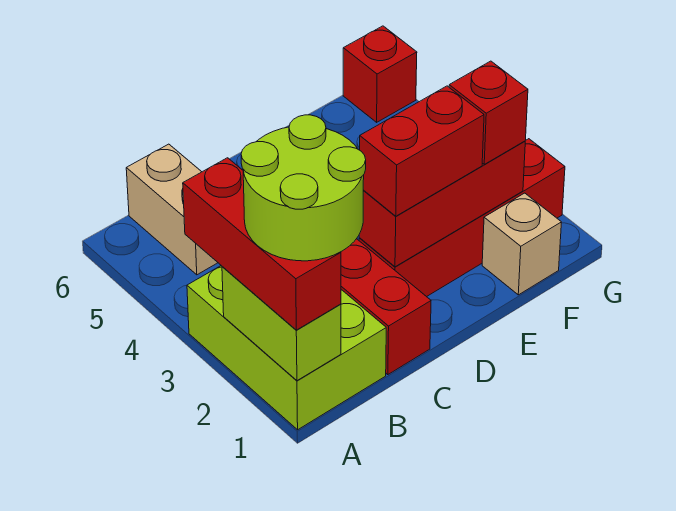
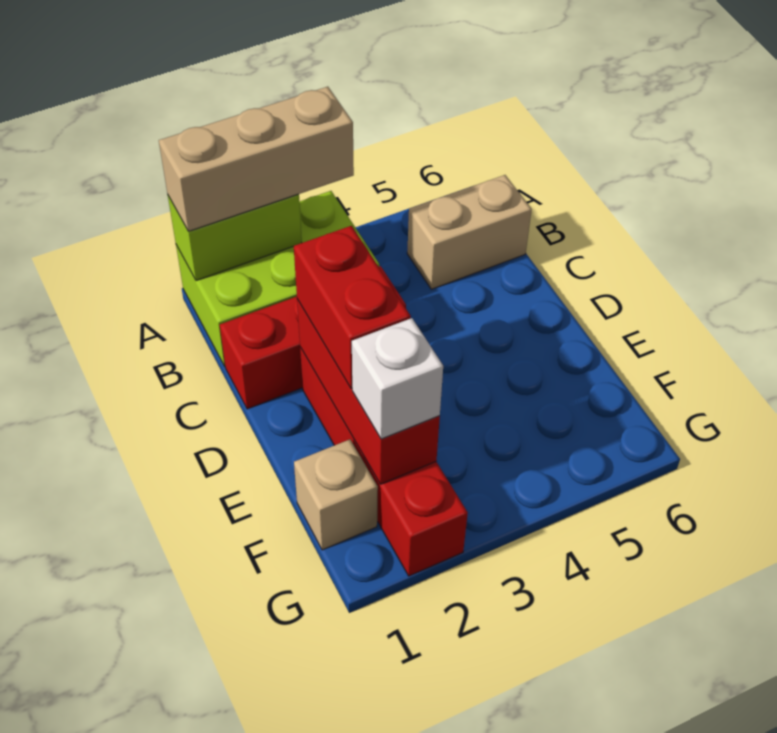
red 1x3 brick [183,158,341,330] -> tan 1x3 brick [159,87,354,231]
lime 2x2 round brick [241,115,366,261] -> none
red 1x1 brick [449,61,528,164] -> white 1x1 brick [352,318,443,439]
red 1x1 brick [343,26,417,122] -> none

